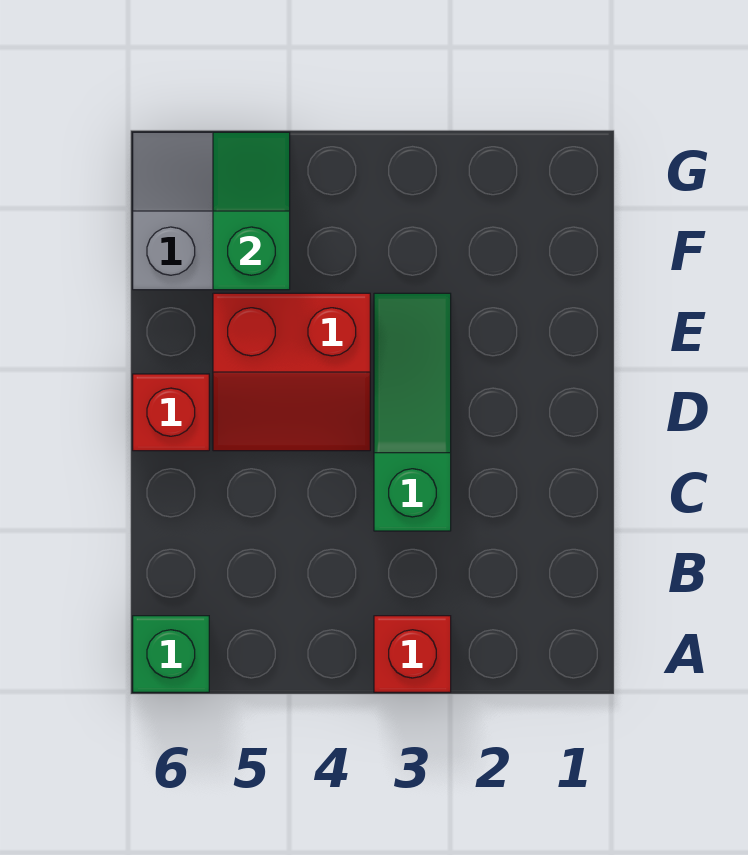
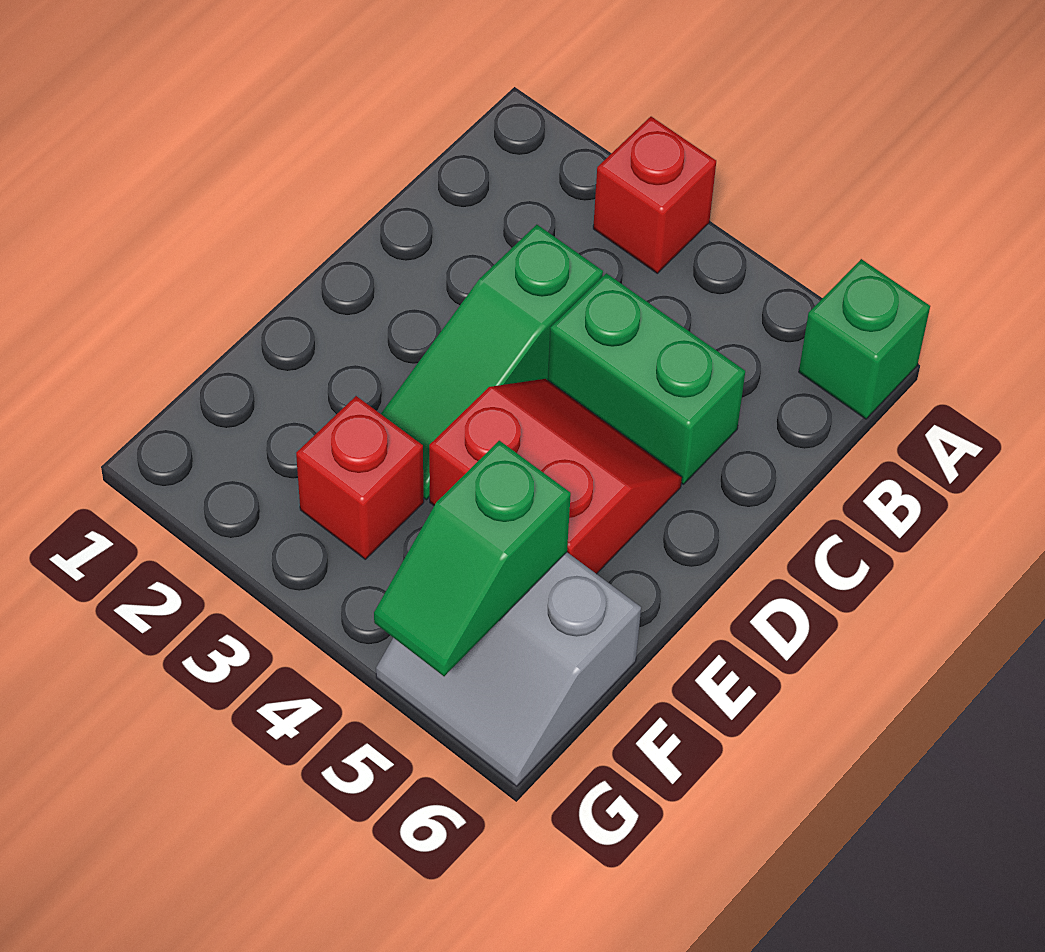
none -> green 1x2 brick [548,273,745,484]
red 1x1 brick [133,374,209,451] -> red 1x1 brick moved to [296,396,424,559]

